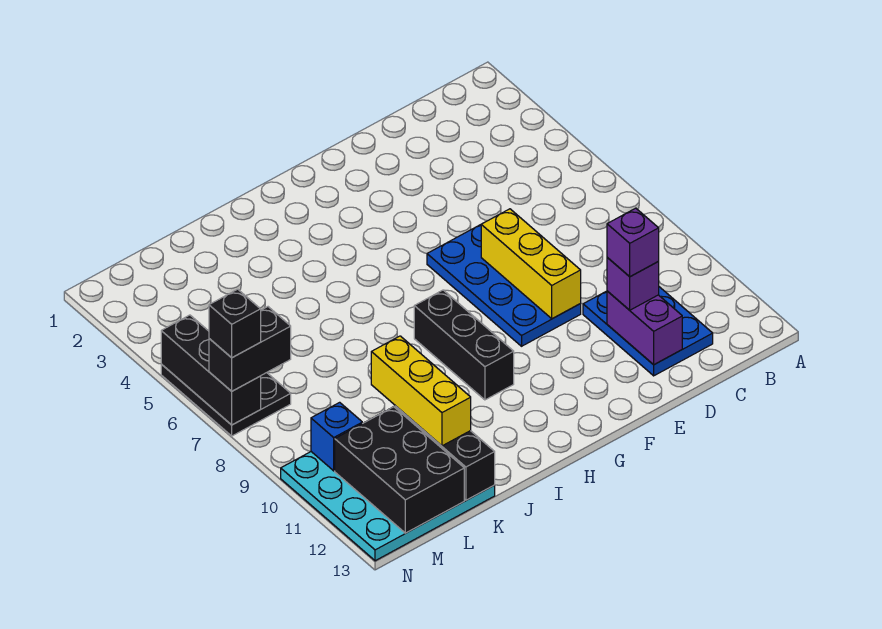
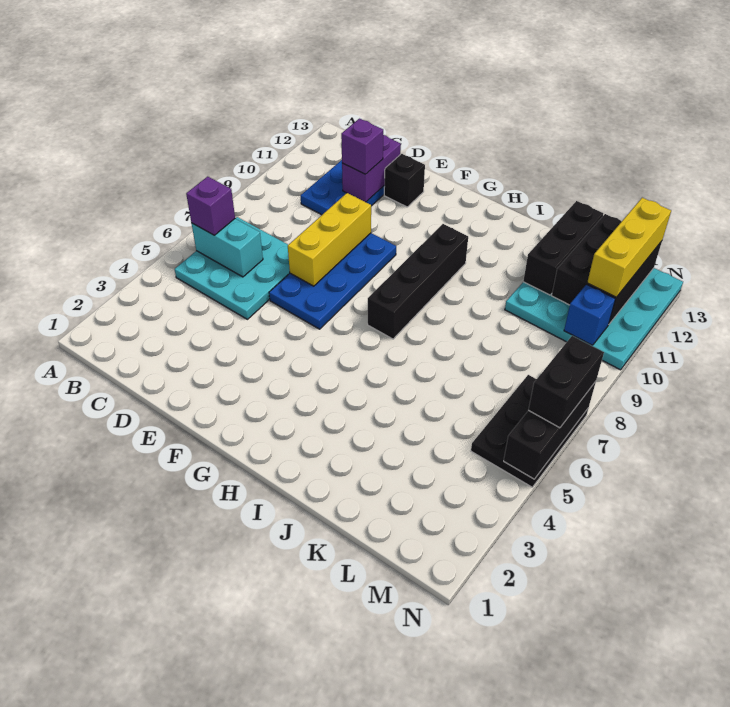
none -> cyan 3x3 plate [175,217,290,319]
none -> cyan 1x2 brick [191,219,263,277]
purple 1x1 brick [607,208,659,277] -> purple 1x1 brick moved to [186,177,235,235]
black 1x3 brick [414,290,514,400] -> black 1x4 brick [368,224,468,339]
yellow 1x3 brick [371,336,471,446] -> yellow 1x3 brick moved to [587,198,671,297]
black 1x2 brick [209,307,291,391] -> black 1x2 brick turned to [528,336,604,428]
black 1x1 brick [209,289,261,358] -> black 1x1 brick moved to [384,154,425,207]

